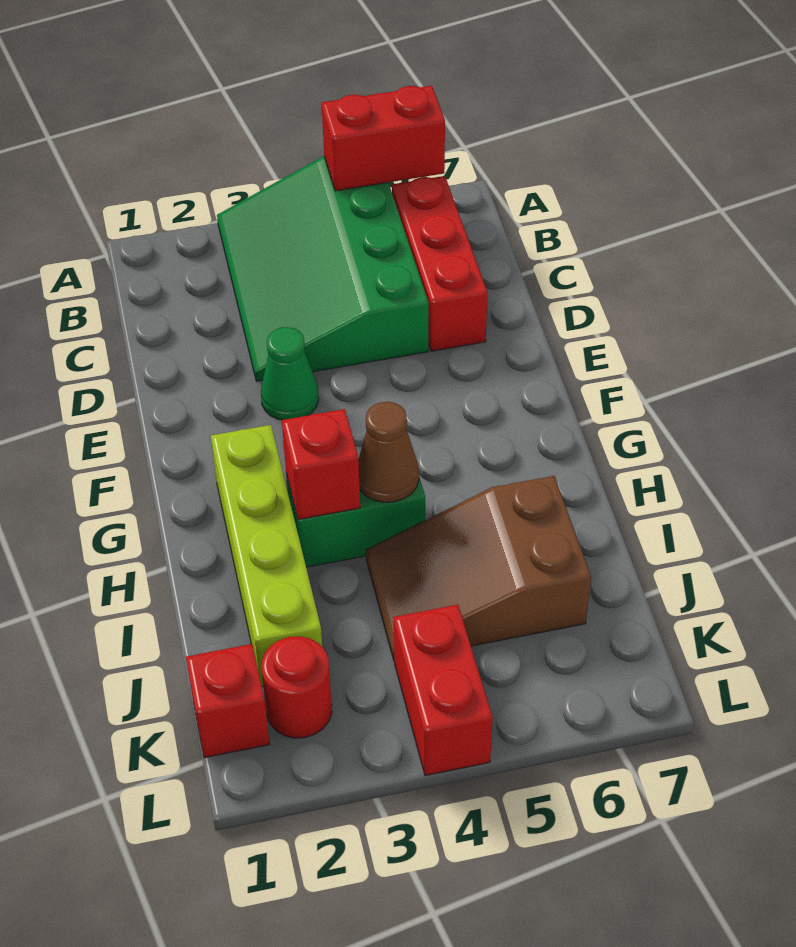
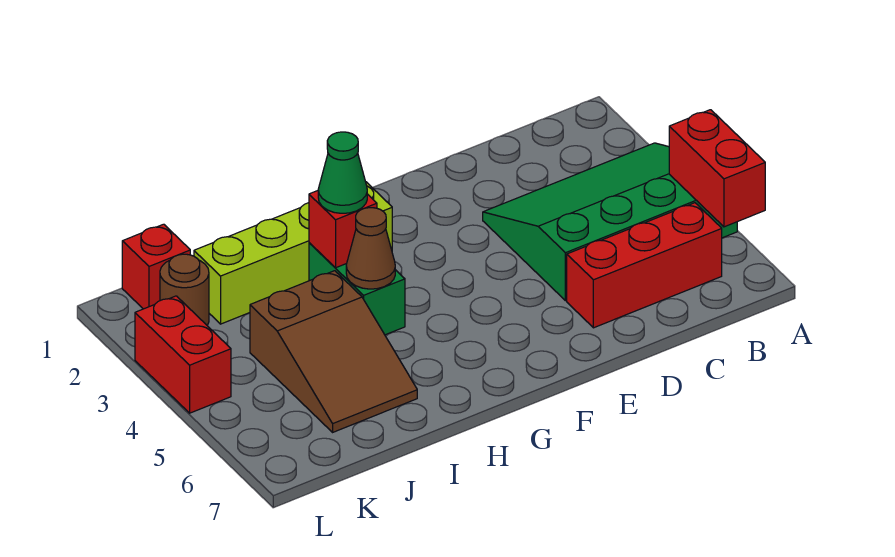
green 1x1 cone [261,327,319,420] -> green 1x1 cone moved to [318,132,367,213]
brown 2x3 slope [366,476,591,660] -> brown 2x3 slope turned to [250,271,417,432]
red 1x1 round brick [262,636,332,738] -> brown 1x1 round brick [160,254,209,326]
red 1x2 brick [394,605,493,776] -> red 1x2 brick turned to [135,296,231,413]

